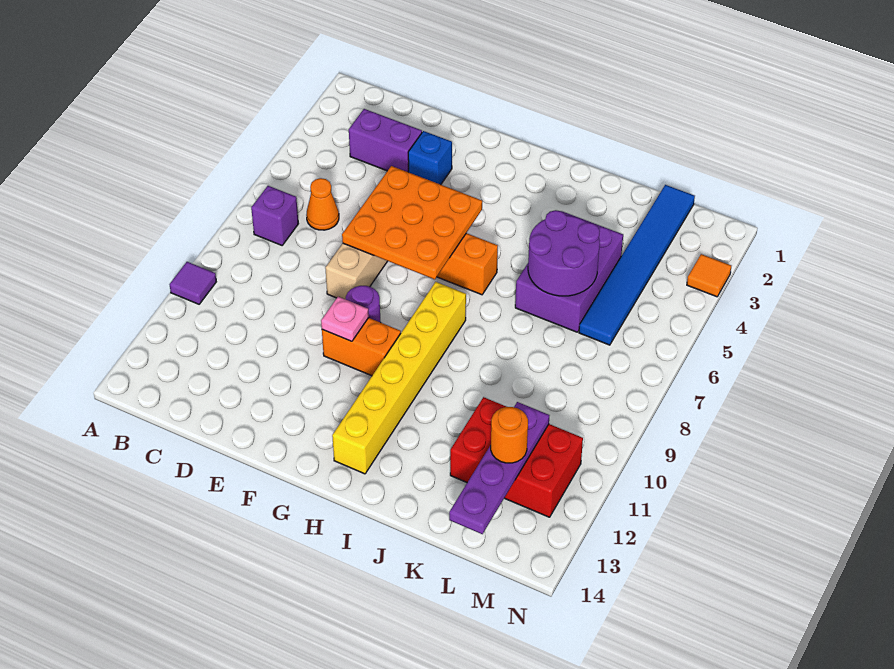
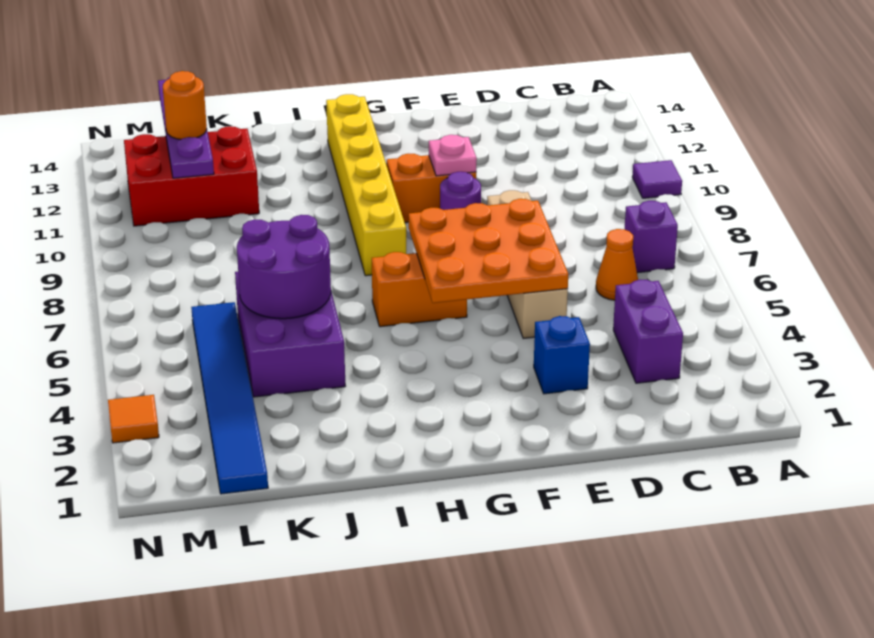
purple 1x2 brick [349,109,422,172] -> purple 1x2 brick turned to [613,280,683,383]

